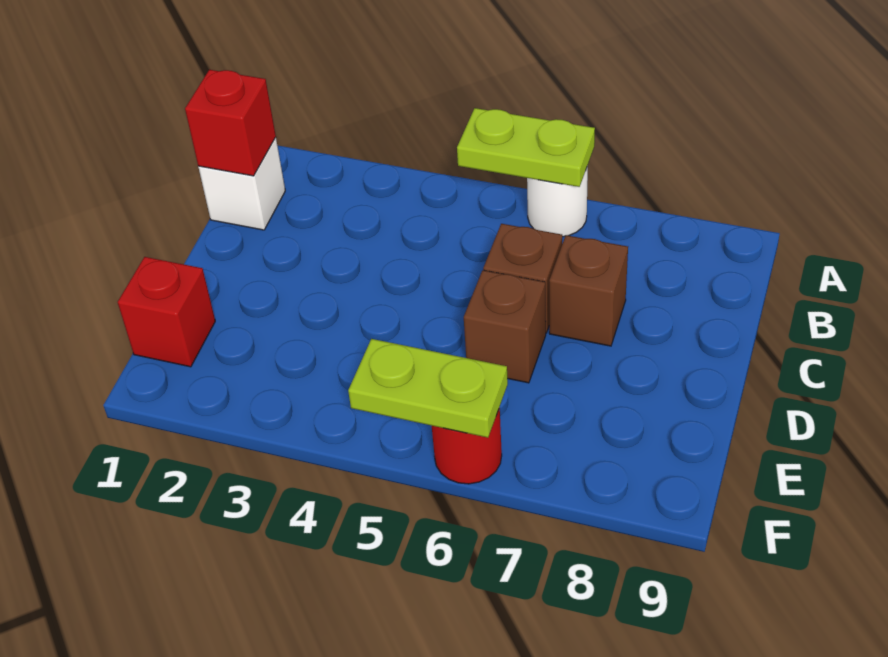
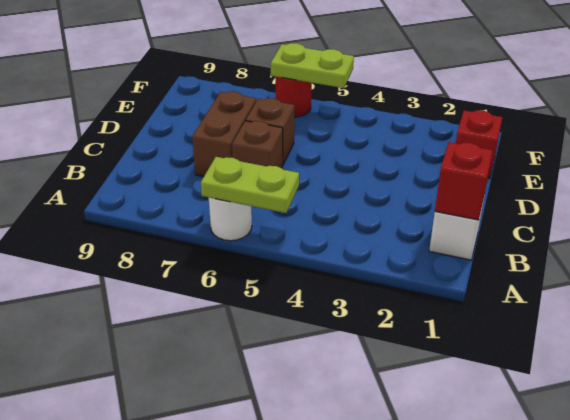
brown 1x1 brick [549,235,628,346] -> brown 1x2 brick [192,91,256,176]

